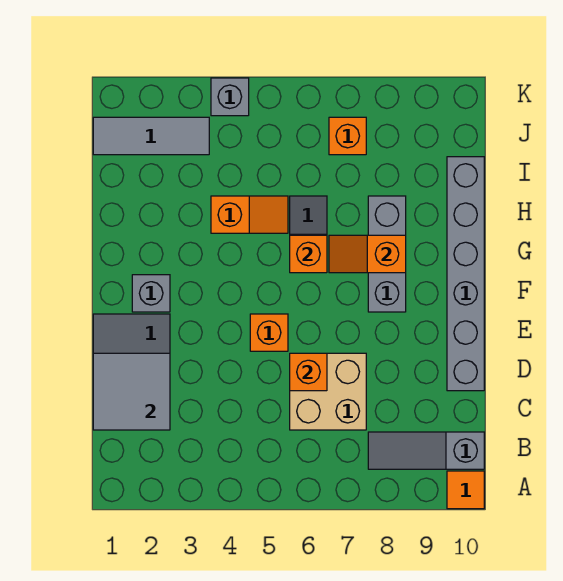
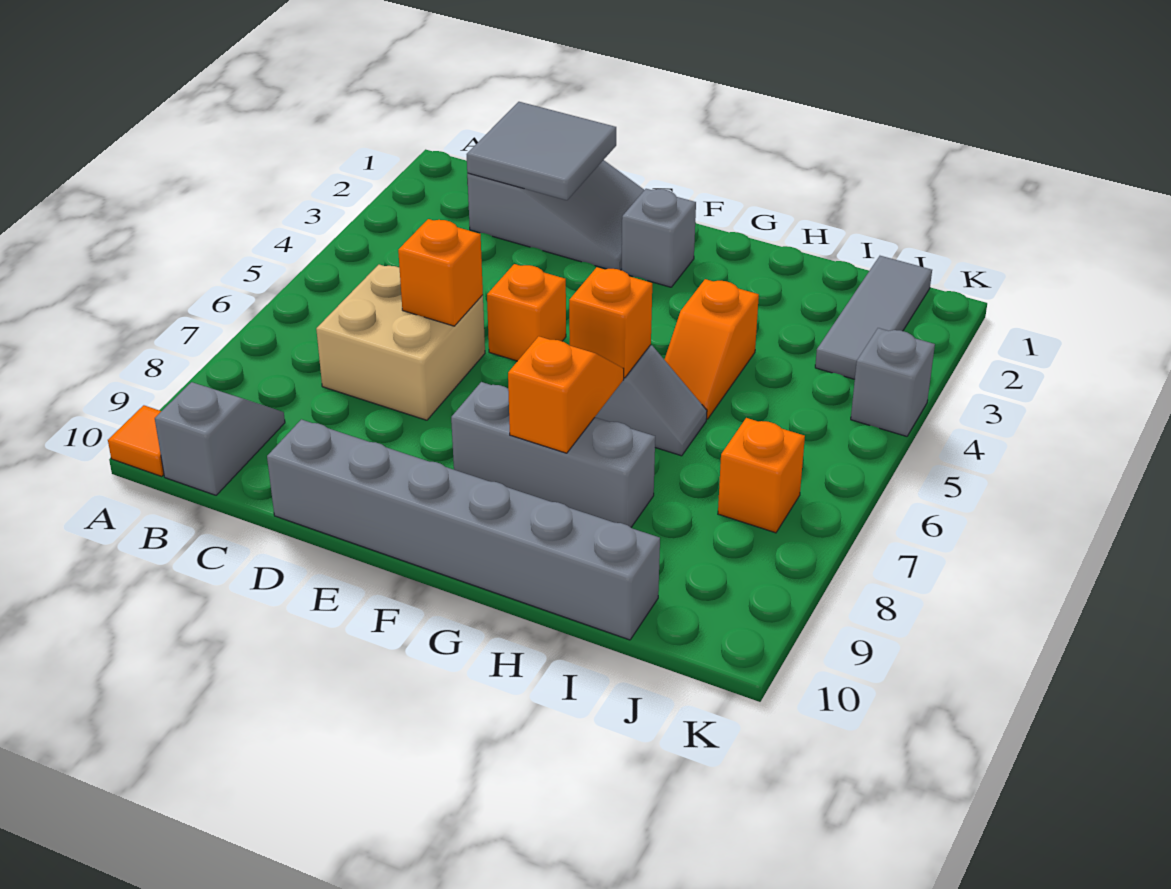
grey 1x3 slope [368,432,484,469] -> grey 1x2 slope [155,382,285,495]

